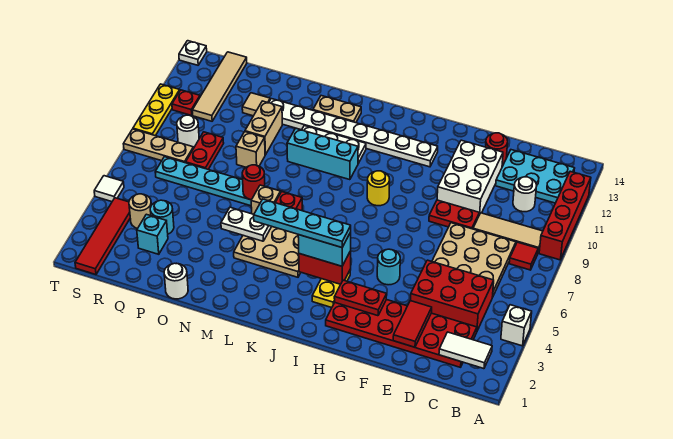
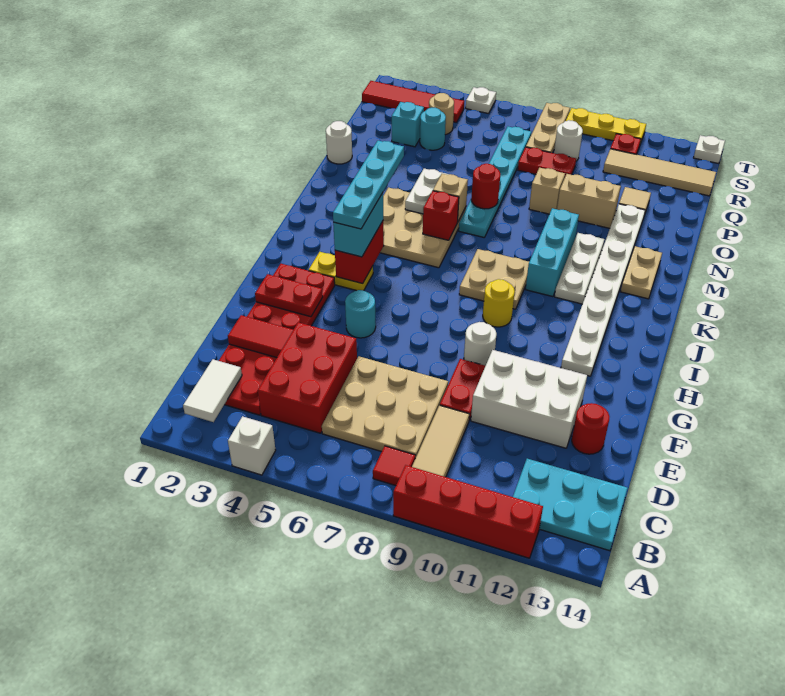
cyan 2x3 plate [496,150,574,203] -> cyan 2x3 plate turned to [513,459,628,551]
white 1x1 round brick [513,177,537,212] -> white 1x1 round brick moved to [464,322,496,366]
red 1x2 plate [334,280,387,316] -> red 1x2 plate turned to [255,274,323,317]
none -> tan 2x2 plate [459,249,529,309]
white 1x1 tile [94,176,124,202] -> white 1x1 plate [466,87,496,114]

